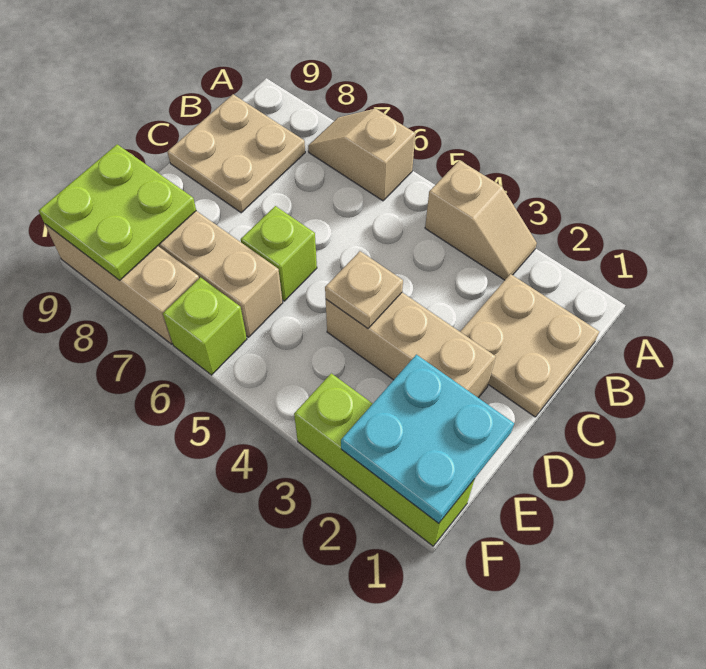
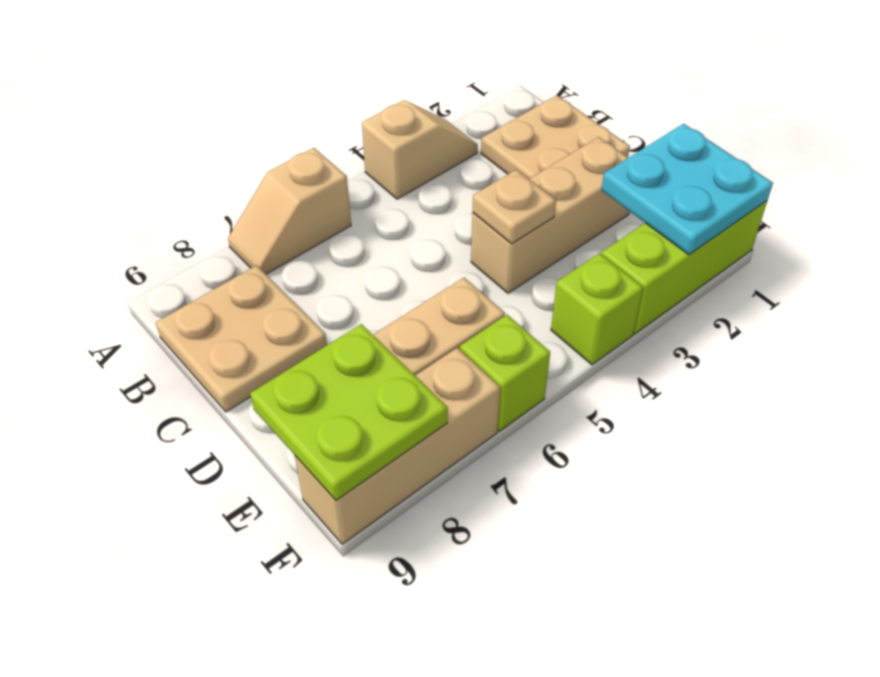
lime 1x1 brick [241,206,317,301] -> lime 1x1 brick moved to [551,253,643,365]

